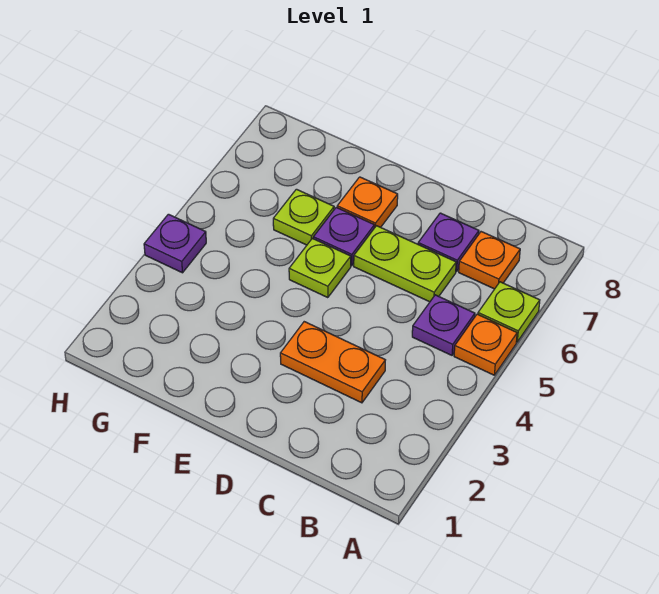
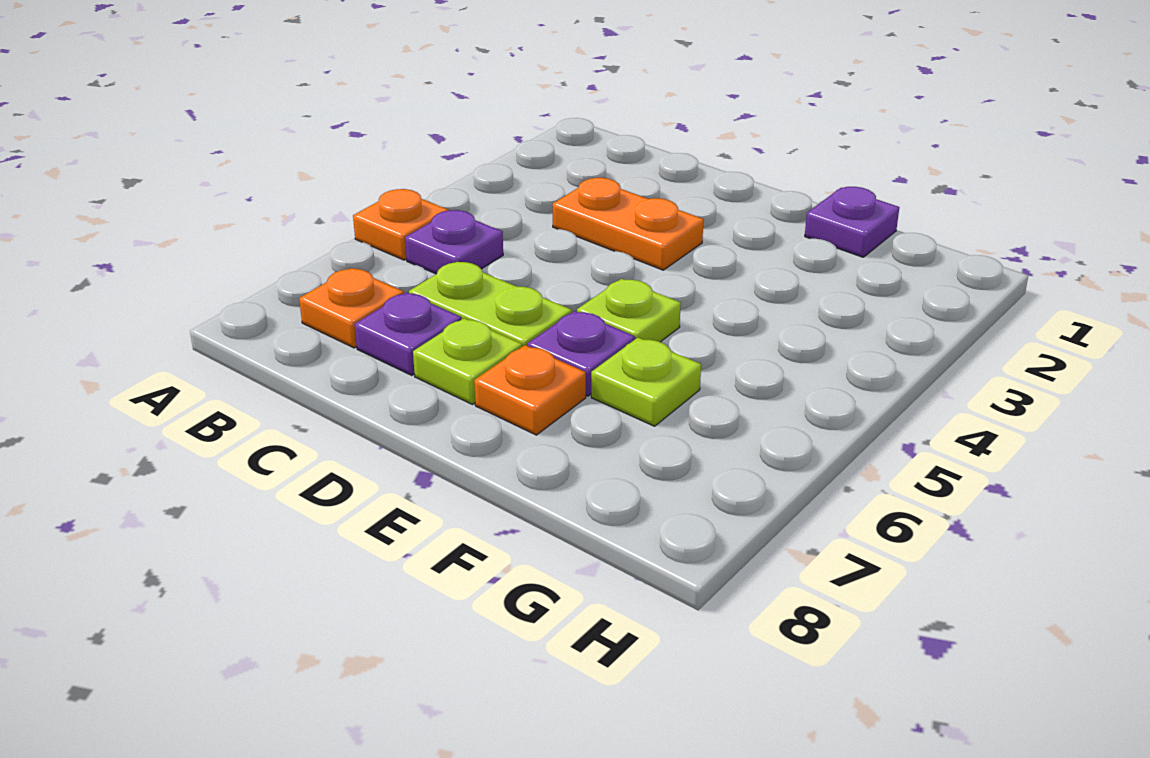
lime 1x1 plate [478,282,540,342] -> lime 1x1 plate moved to [413,318,522,404]
purple 1x1 plate [144,214,206,273] -> purple 1x1 plate moved to [805,187,899,257]

